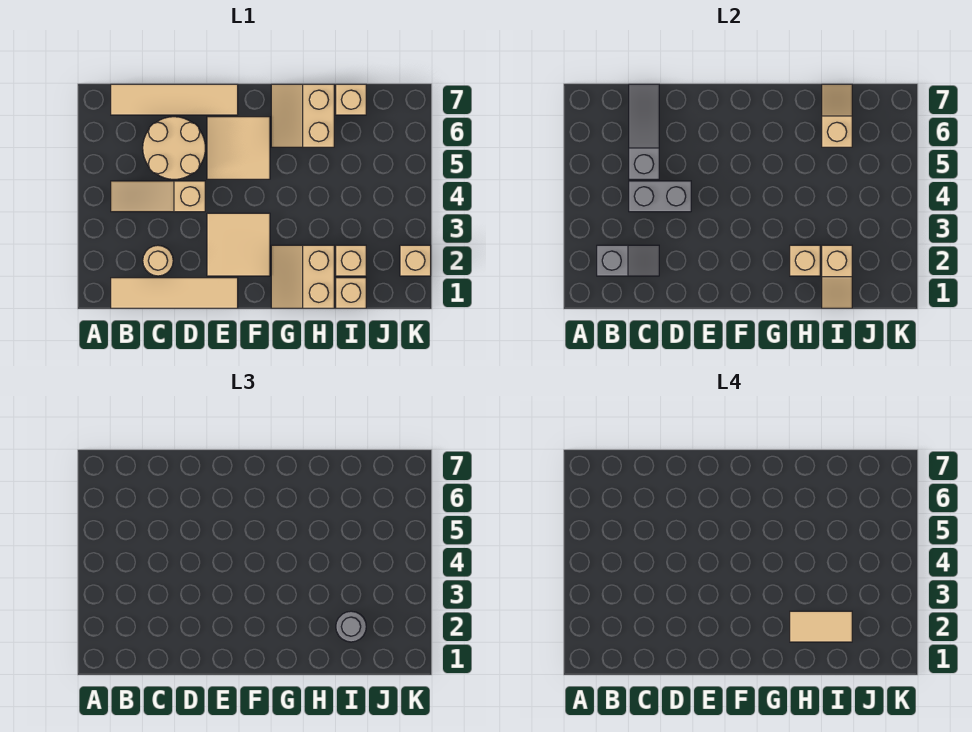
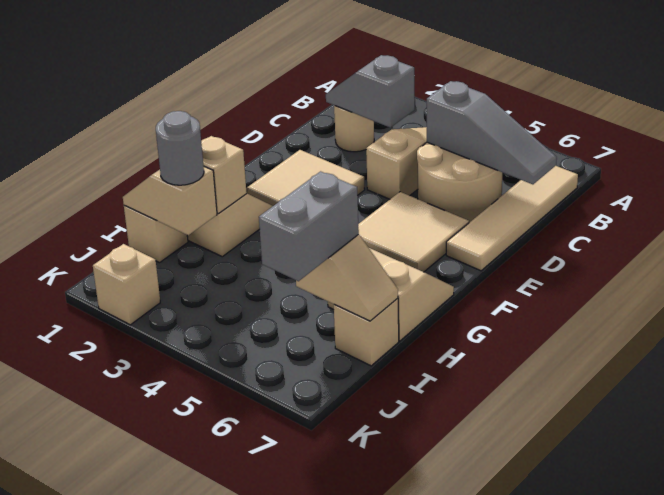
tan 1x4 tile [111,278,238,308] -> none
grey 1x2 slope [597,245,659,276] -> grey 1x2 slope turned to [326,55,415,128]
grey 1x2 brick [629,181,691,212] -> grey 1x2 brick moved to [259,171,359,281]
tan 1x2 tile [790,611,852,642] -> none
tan 1x1 brick [336,245,366,276] -> none

